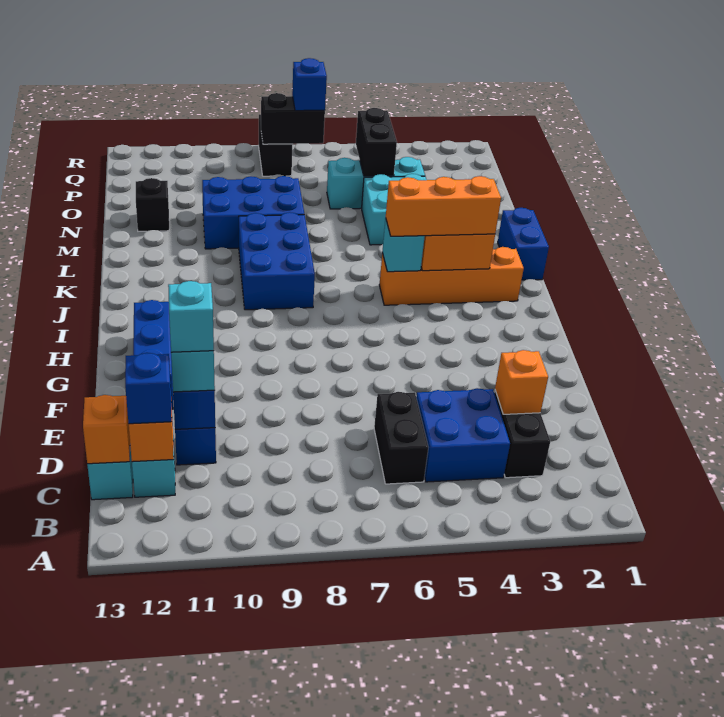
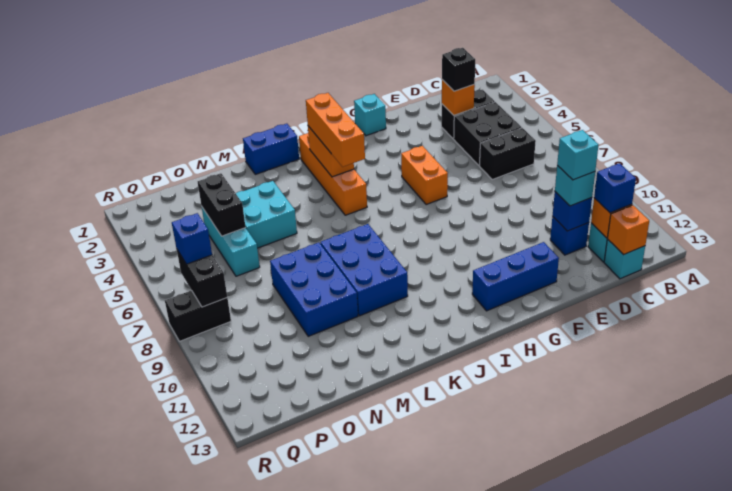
blue 2x2 brick [416,388,510,482] -> black 2x2 brick [454,102,522,166]
none -> orange 1x2 brick [401,146,448,205]
cyan 1x1 brick [382,218,425,272] -> cyan 1x1 brick moved to [354,94,386,136]
blue 2x3 brick [239,212,315,310] -> blue 2x3 brick turned to [320,224,408,316]
black 1x1 brick [136,178,169,231] -> black 1x1 brick moved to [442,48,475,91]
black 1x2 brick [356,108,397,176] -> black 1x2 brick turned to [197,173,246,236]

